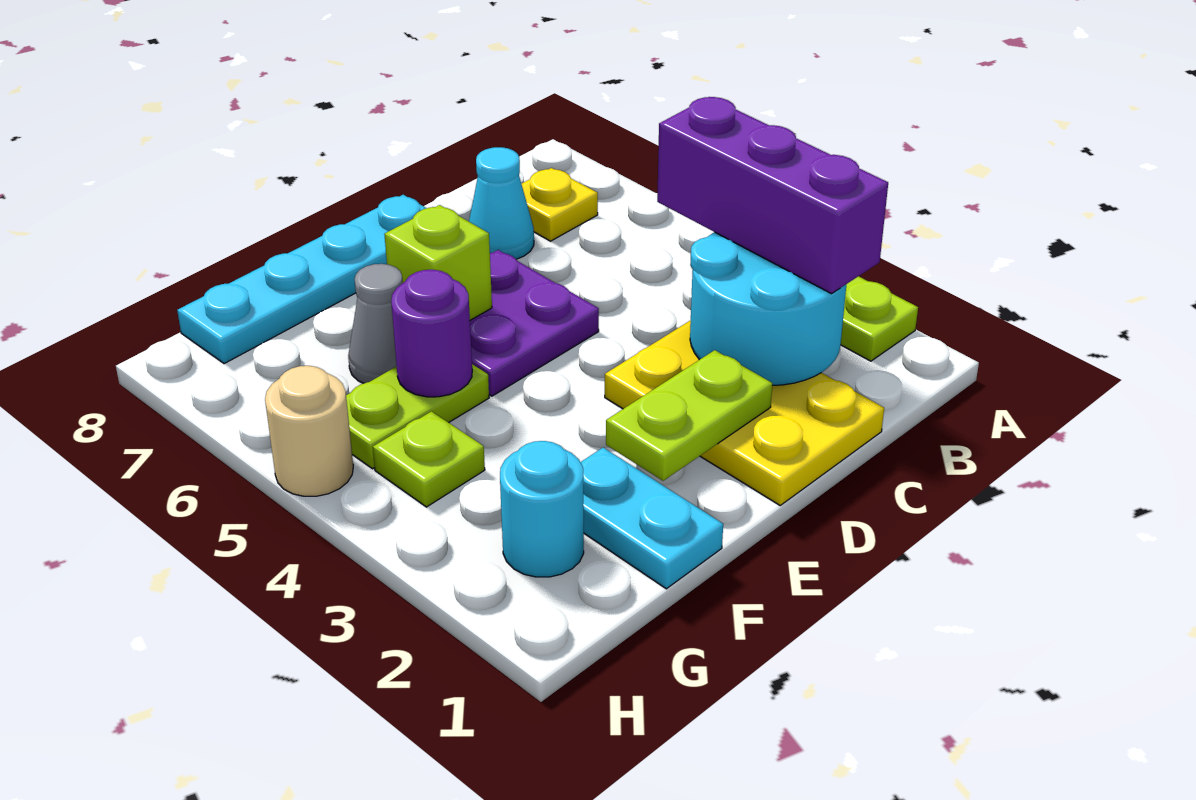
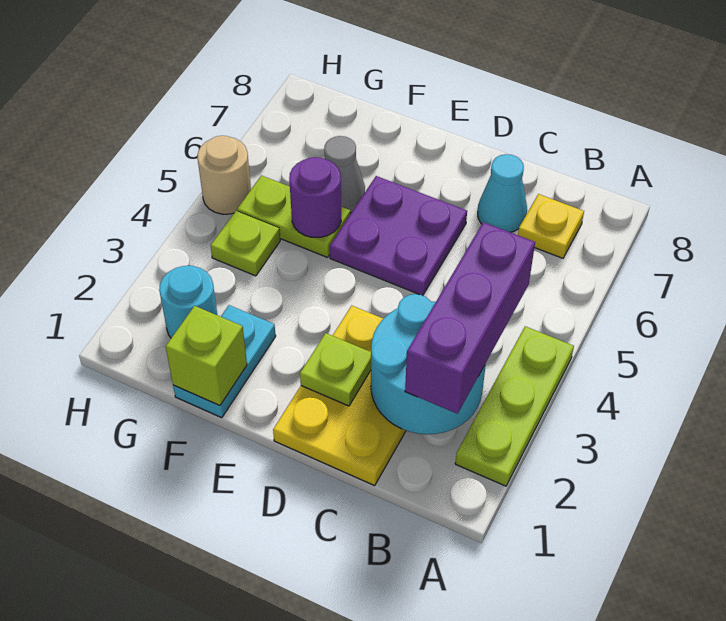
lime 1x2 plate [606,350,772,481] -> lime 1x1 plate [300,333,371,406]
cyan 1x4 plate [177,195,426,364] -> none
lime 1x1 brick [384,205,492,320] -> lime 1x1 brick moved to [166,306,247,406]

